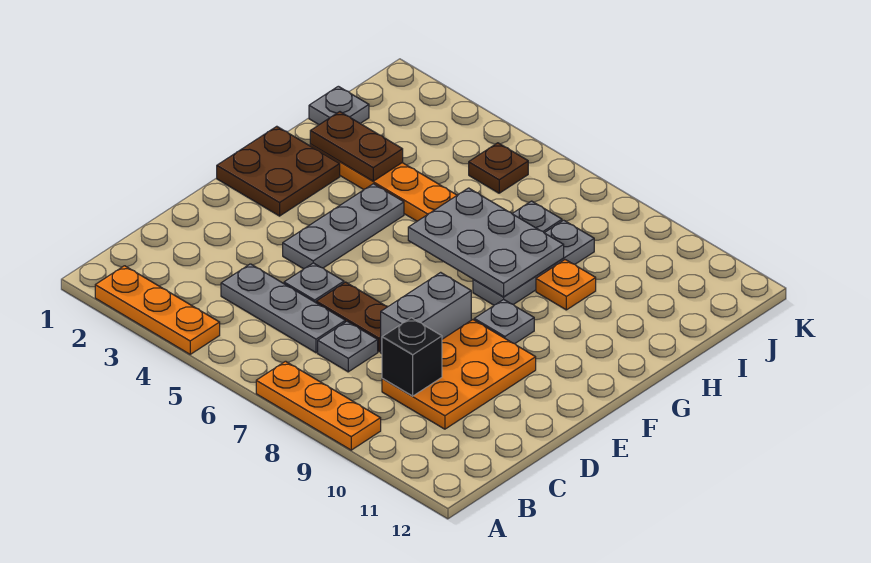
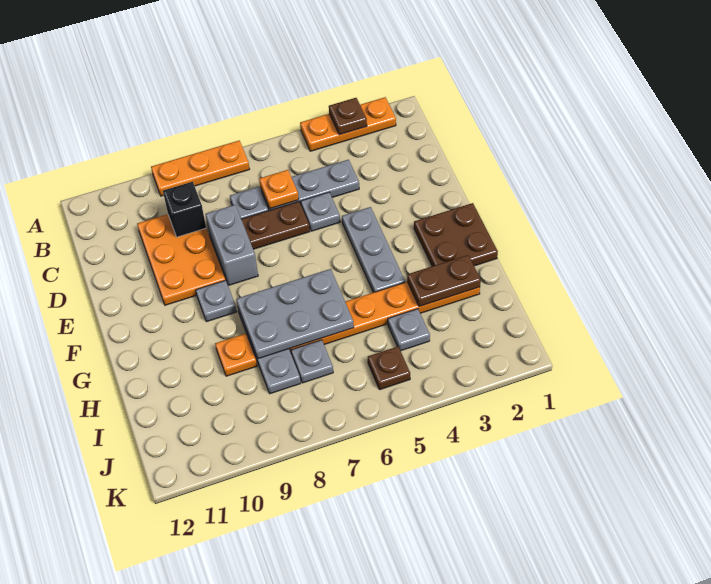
none -> brown 1x1 plate [329,98,367,135]
none -> orange 1x1 plate [259,170,299,209]
grey 1x1 plate [309,86,369,125] -> grey 1x1 plate moved to [388,309,430,351]

